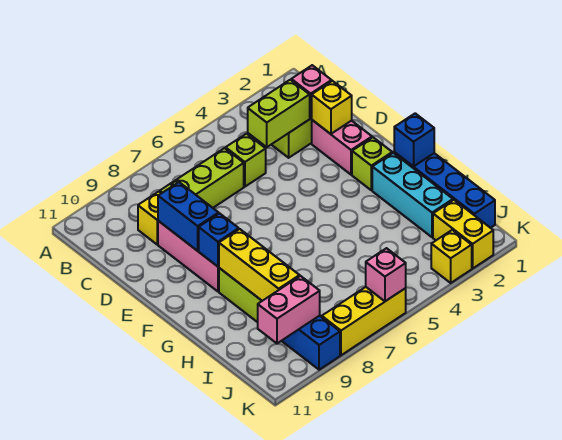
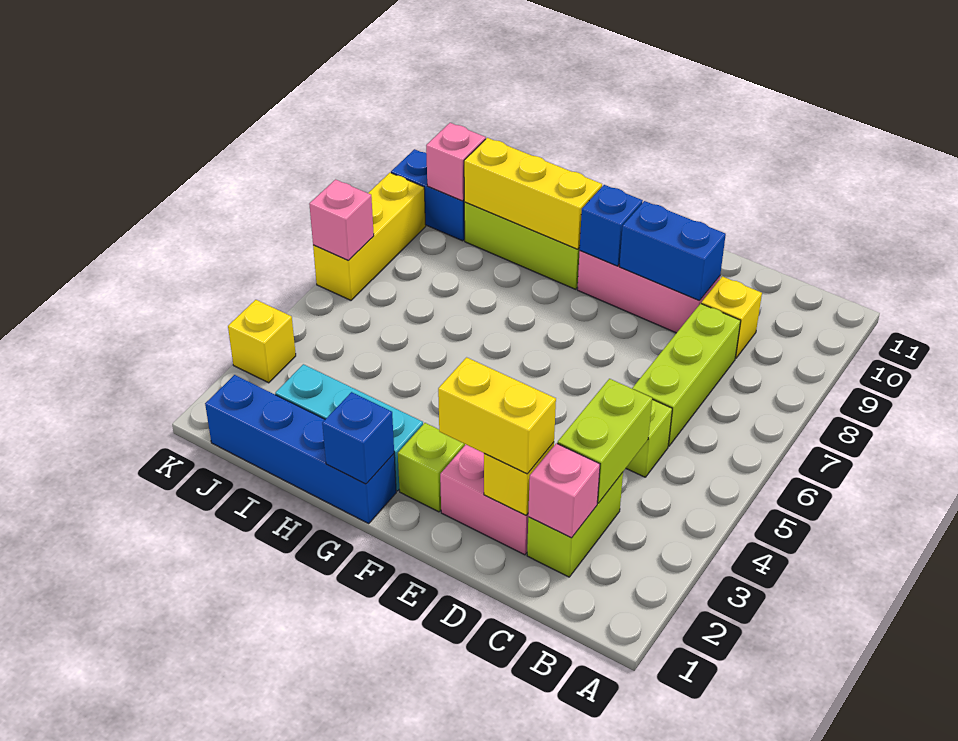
yellow 1x2 brick [433,200,493,268] -> yellow 1x2 brick moved to [438,357,556,474]
pink 1x2 brick [258,276,320,343] -> pink 1x1 brick [426,123,486,201]

